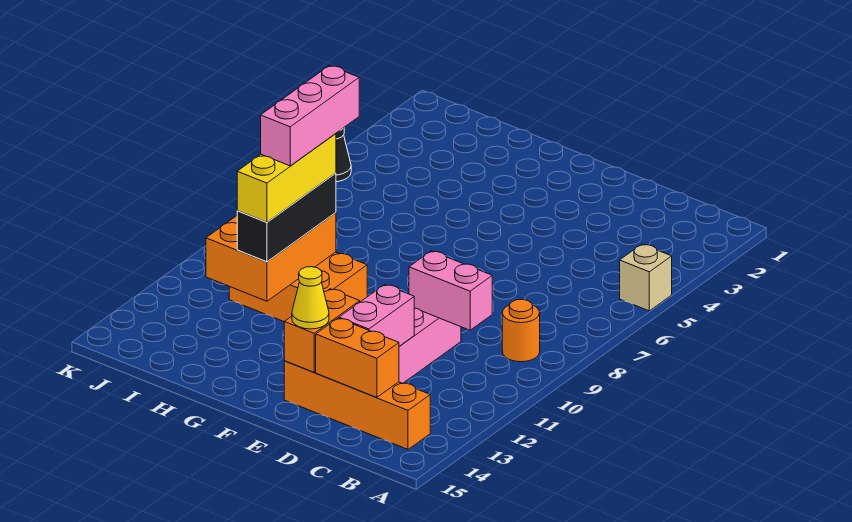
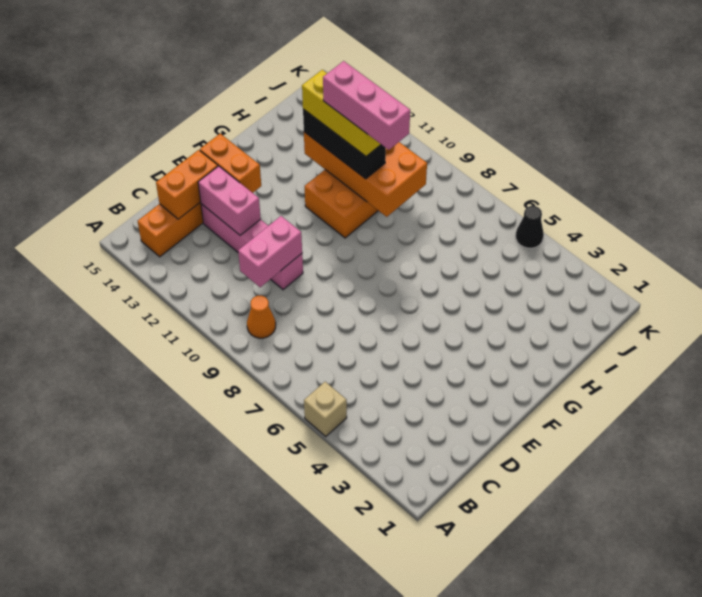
orange 1x1 round brick [502,299,540,362] -> orange 1x1 cone [247,296,276,338]
yellow 1x1 cone [292,267,329,329] -> none
orange 2x3 brick [206,213,336,301] -> orange 2x4 brick [304,132,427,217]

